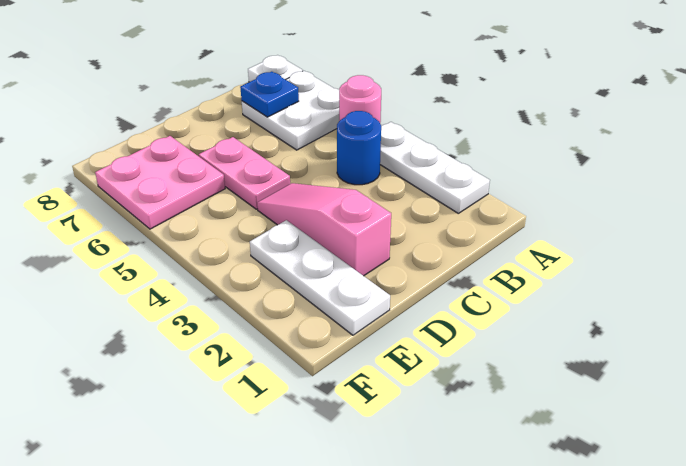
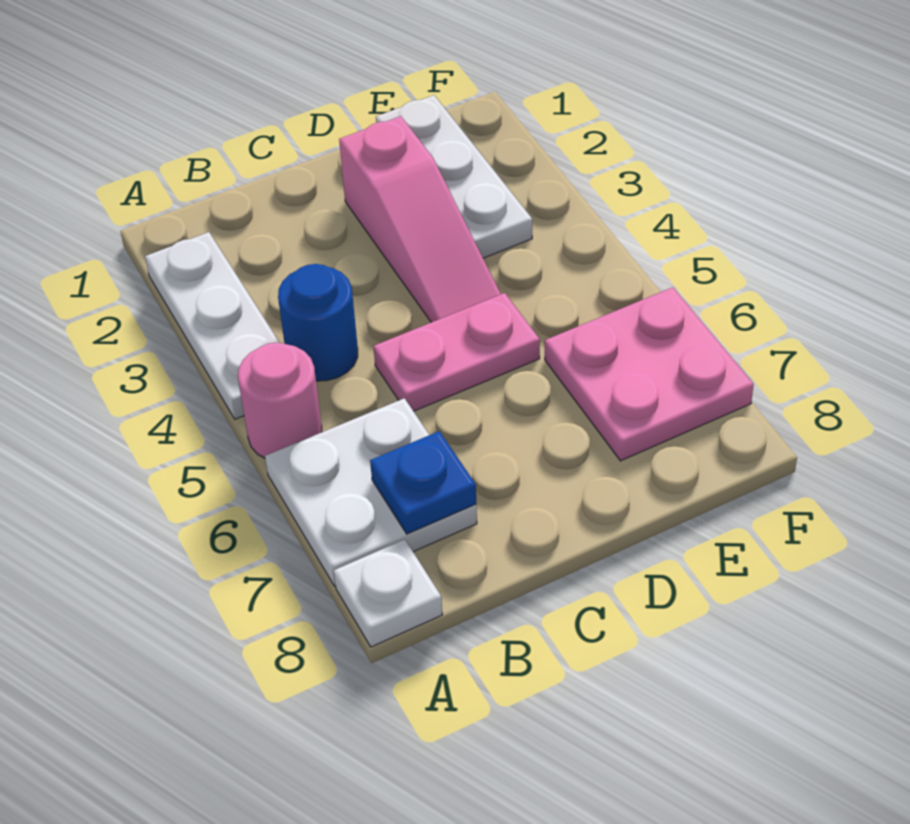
pink 1x2 plate [199,137,290,209] -> pink 1x2 plate turned to [373,293,540,411]

